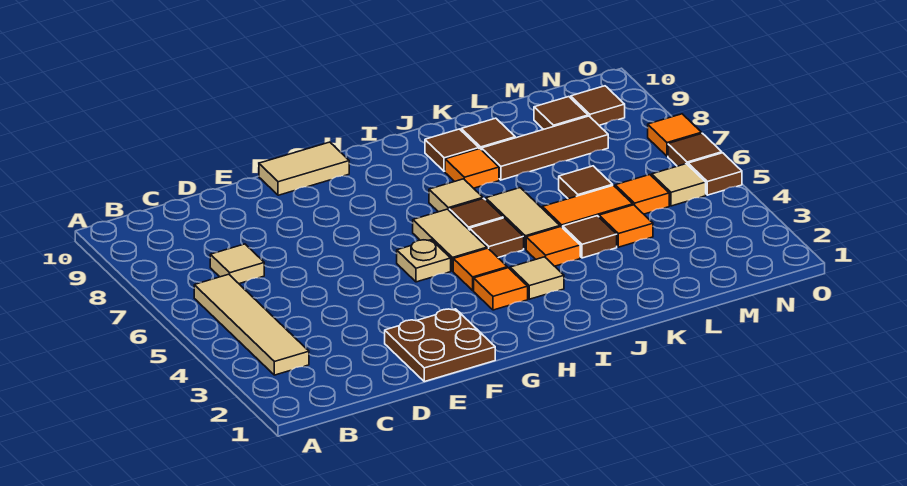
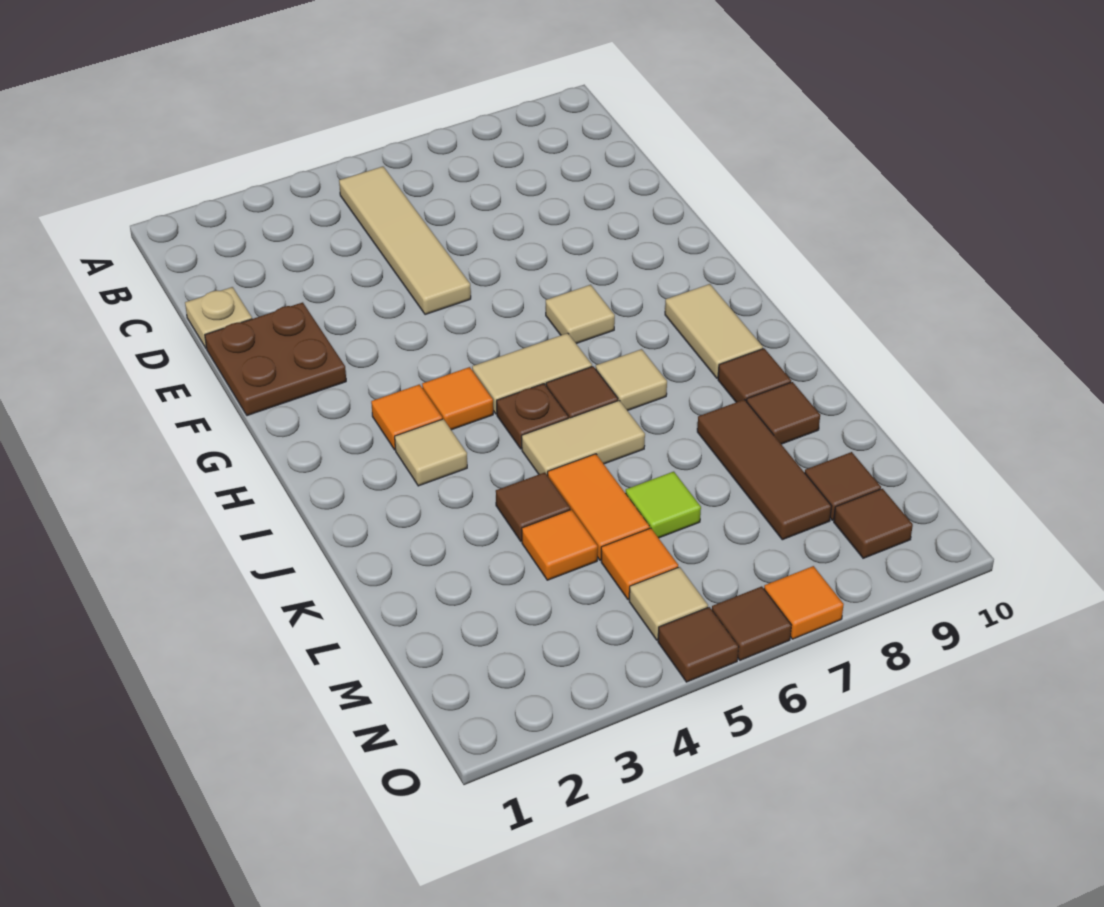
tan 1x4 tile [194,274,309,375] -> tan 1x4 tile turned to [339,167,471,315]
tan 1x1 tile [210,244,264,284] -> tan 1x1 tile moved to [546,285,615,344]
tan 1x2 tile [259,142,349,195] -> tan 1x2 tile moved to [665,284,763,378]
tan 1x1 plate [397,240,451,282] -> tan 1x1 plate moved to [185,287,252,348]
brown 1x1 tile [470,218,524,258] -> brown 1x1 plate [497,384,568,449]
orange 1x1 tile [526,227,580,266] -> none
orange 1x1 tile [445,149,499,188] -> none
brown 1x1 tile [559,166,613,199] -> lime 1x1 tile [626,472,701,538]

